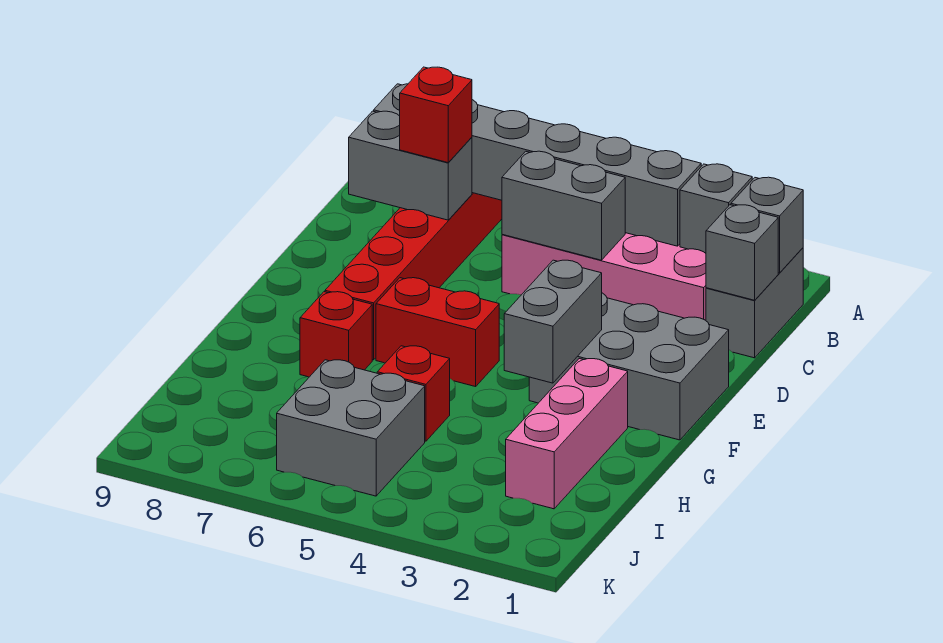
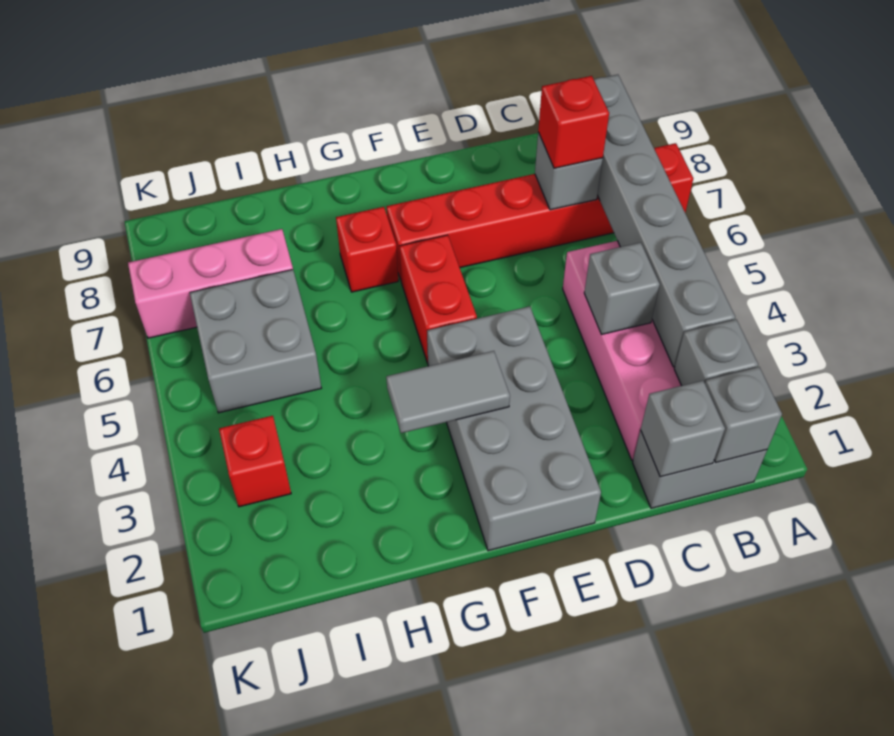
grey 1x2 brick [502,151,625,260] -> grey 1x1 brick [584,243,660,335]
grey 1x2 brick [349,111,472,220] -> grey 1x1 brick [535,132,603,210]
grey 2x3 brick [529,293,729,440] -> grey 2x4 brick [427,306,601,551]
grey 1x2 brick [504,260,602,383] -> grey 1x2 tile [386,351,510,433]
pink 1x3 brick [506,359,628,509] -> pink 1x3 brick moved to [128,229,293,338]
red 1x1 brick [377,346,450,441] -> red 1x1 brick moved to [219,416,291,507]

